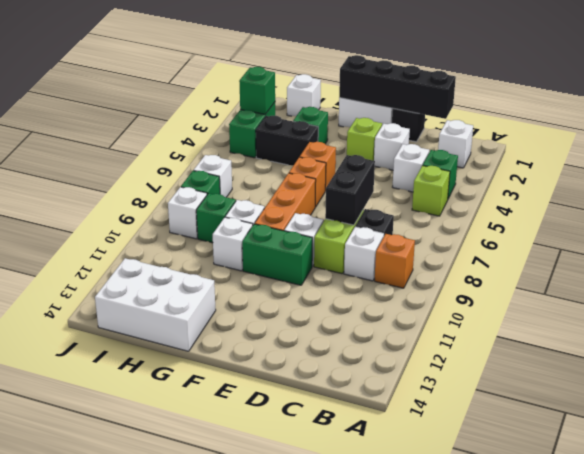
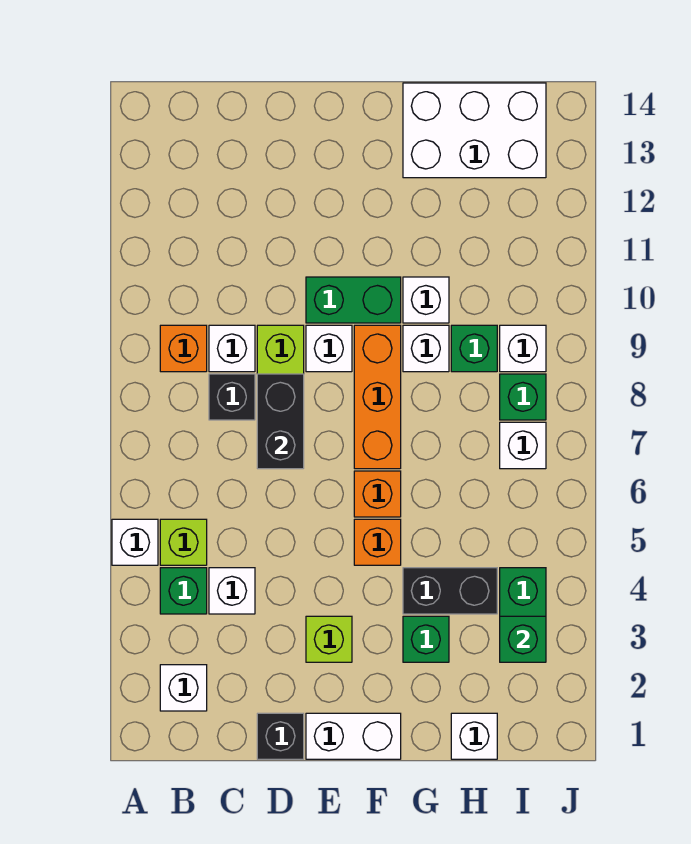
black 1x4 brick [339,55,456,119] -> none
white 1x1 brick [374,123,410,170] -> white 1x1 brick moved to [112,519,158,565]

